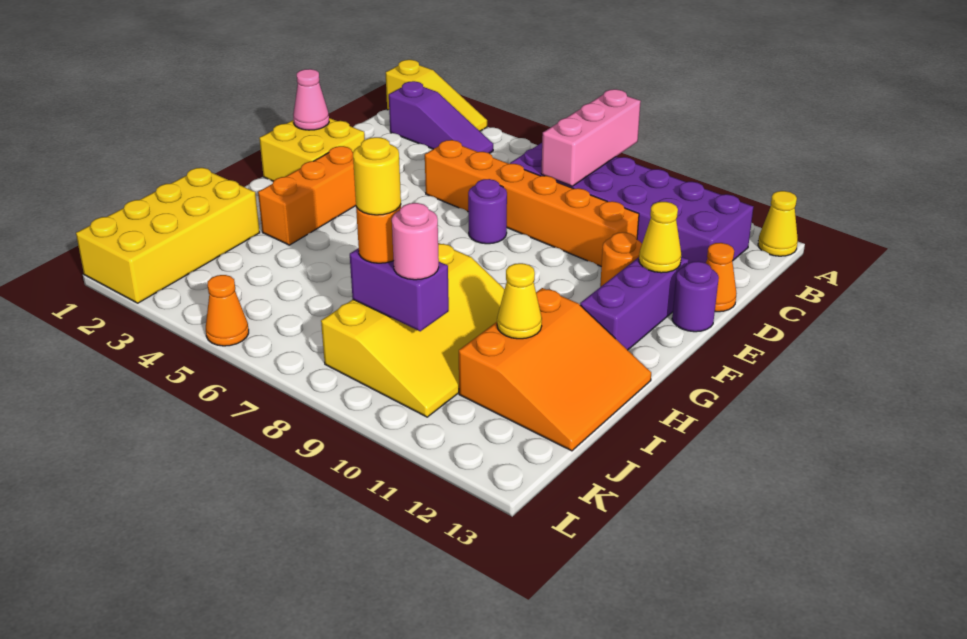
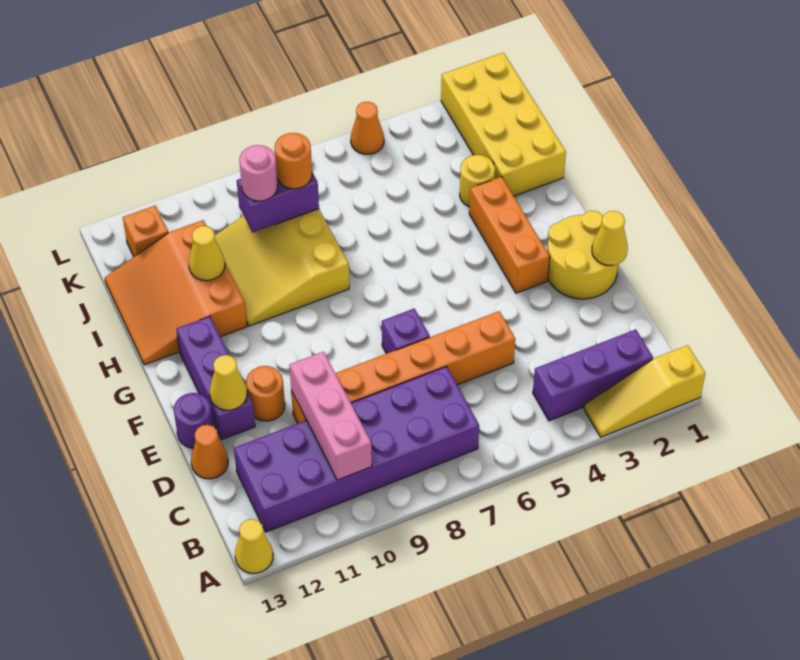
pink 1x3 brick [541,89,641,186] -> pink 1x3 brick moved to [289,352,372,480]
purple 1x3 slope [389,81,493,153] -> purple 1x3 brick [533,329,653,421]
yellow 2x2 brick [259,118,365,181] -> yellow 2x2 round brick [547,211,618,299]
pink 1x1 cone [293,69,329,130] -> yellow 1x1 cone [592,211,628,266]
purple 1x1 round brick [468,179,507,244] -> purple 1x1 brick [382,309,430,354]
yellow 3x4 slope [321,243,505,417] -> yellow 3x3 slope [215,209,349,326]
yellow 1x1 round brick [353,137,401,215] -> yellow 1x1 round brick moved to [460,155,495,207]
none -> orange 1x1 brick [123,206,168,257]

